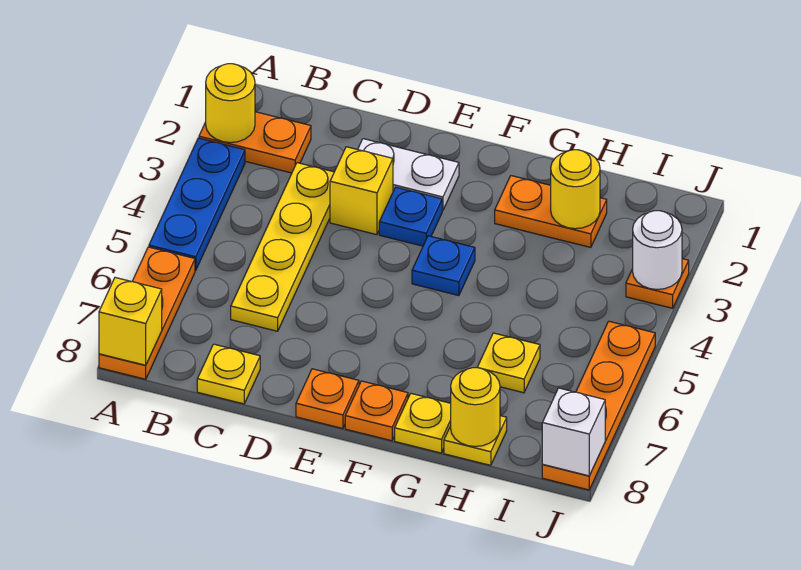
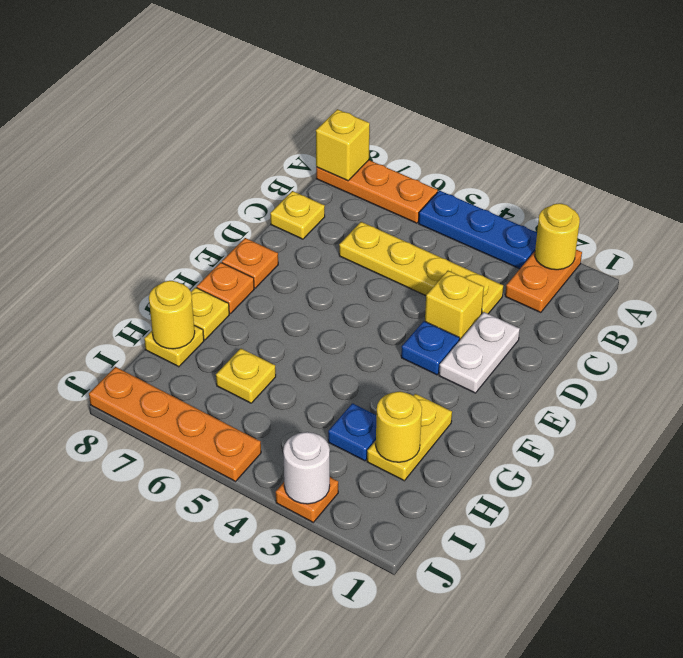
blue 1x1 plate [412,236,475,296] -> blue 1x1 plate moved to [328,403,376,461]
orange 1x2 plate [495,176,607,247] -> yellow 1x2 plate [367,394,452,481]
white 1x1 brick [542,388,605,476] -> none

